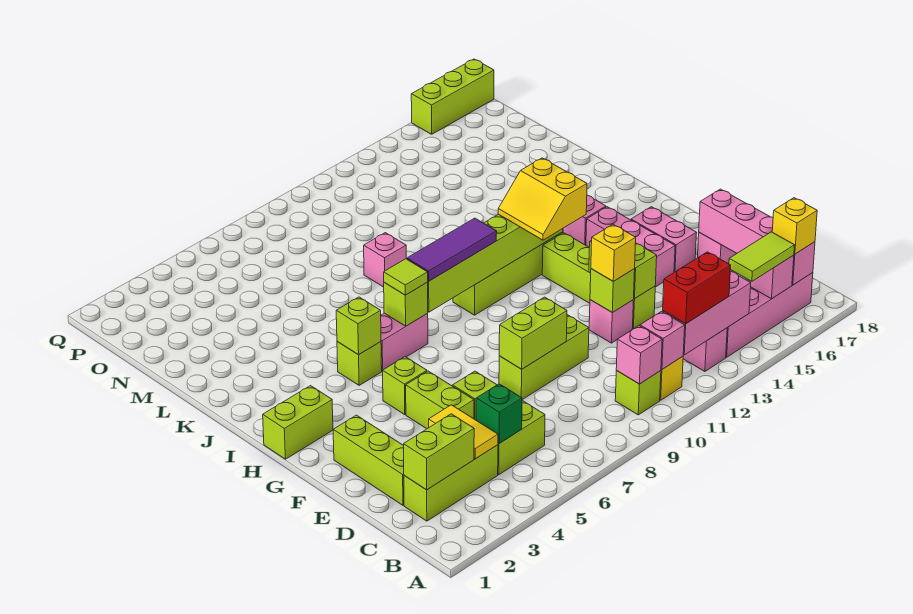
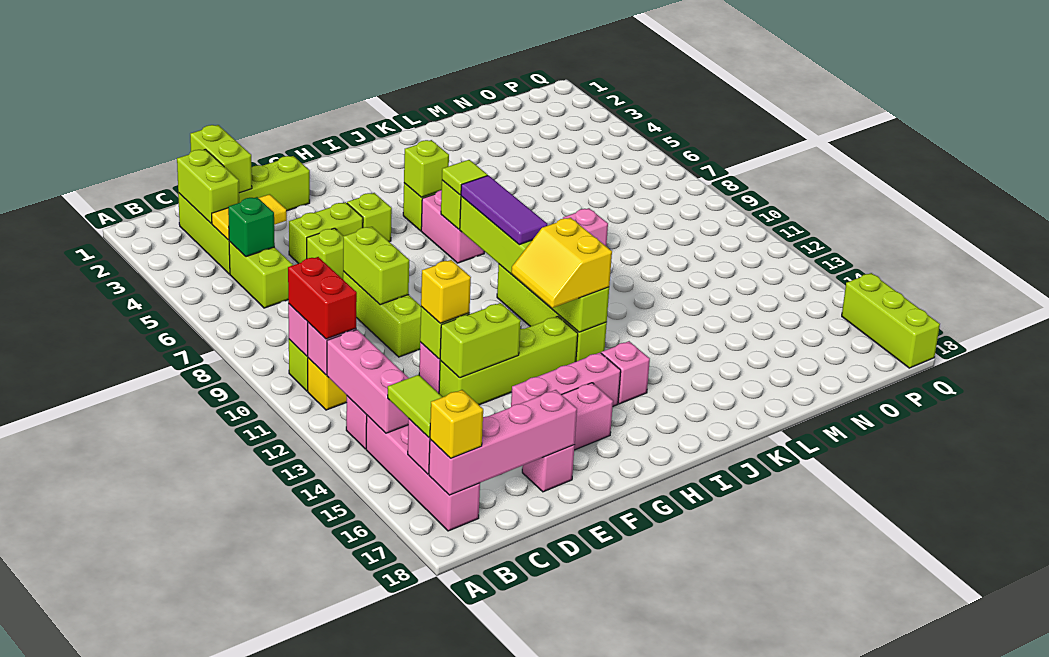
red 1x2 brick [663,252,731,324] -> red 1x2 brick moved to [288,257,357,339]
lime 1x2 brick [263,386,333,459] -> lime 1x2 brick moved to [190,125,252,193]
yellow 2x2 slope [498,158,587,240] -> yellow 2x2 slope turned to [511,218,612,308]

